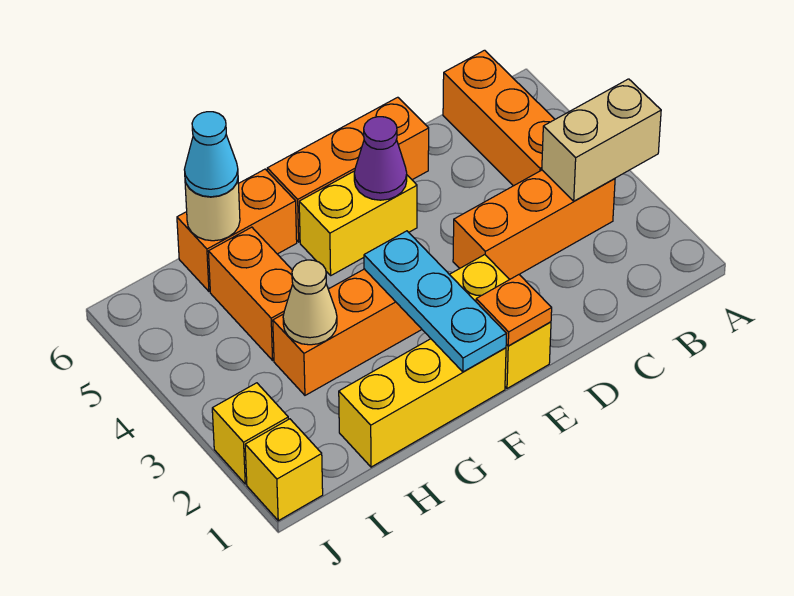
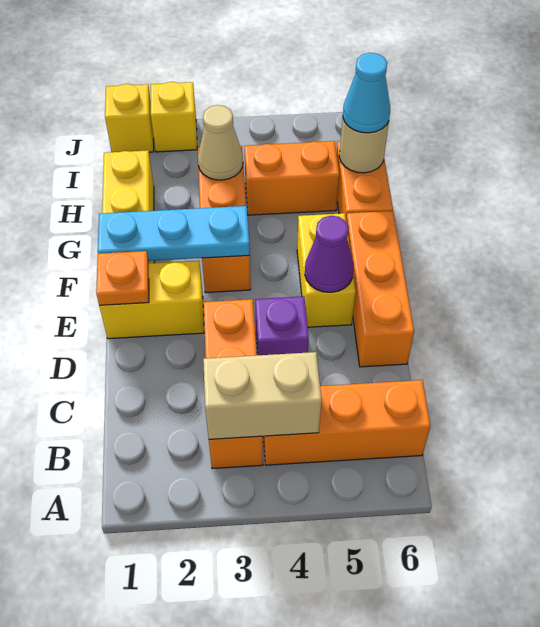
tan 1x2 brick [542,79,661,201] -> tan 1x2 brick turned to [203,352,322,439]
none -> purple 1x1 brick [255,296,309,355]

